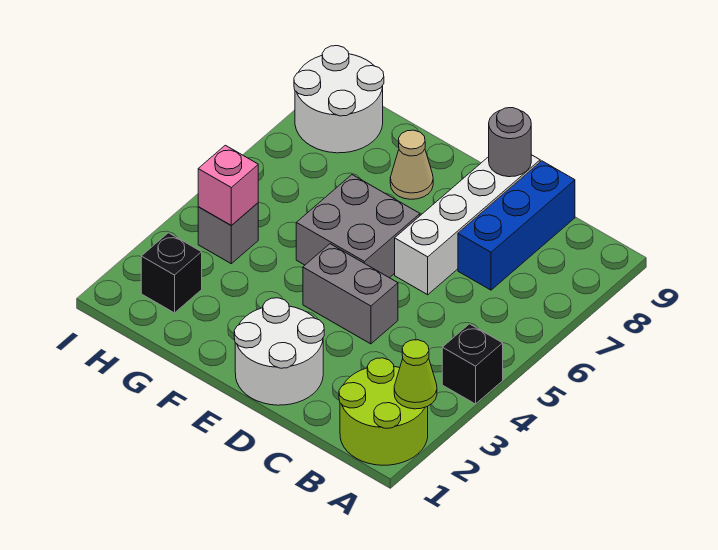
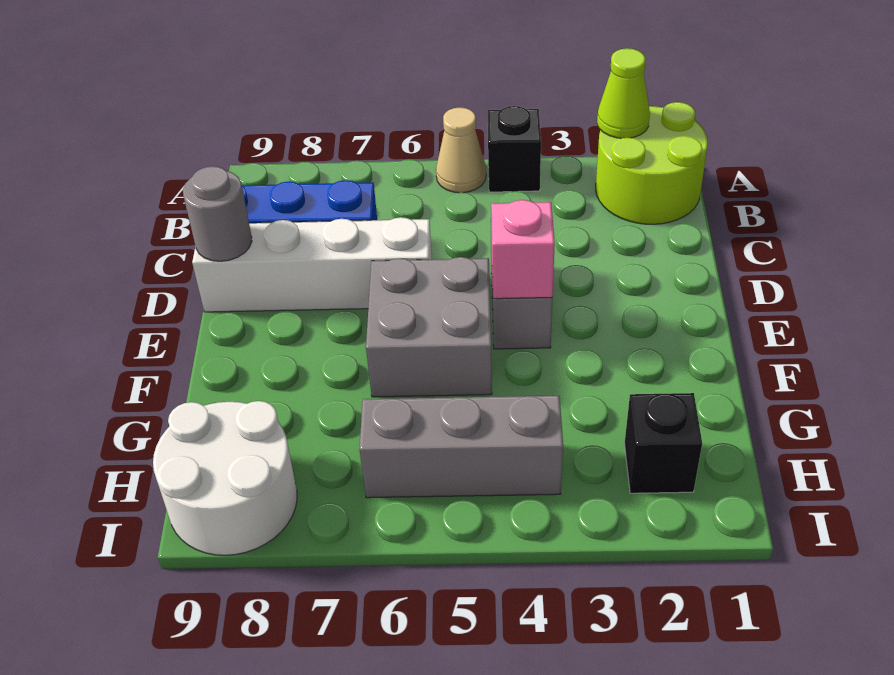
white 2x2 round brick [234,298,324,405] -> none
tan 1x1 cone [390,130,433,199] -> tan 1x1 cone moved to [436,107,486,193]
grey 1x1 brick [198,203,258,264] -> grey 1x3 brick [360,396,563,498]
pink 1x1 brick [198,145,258,225] -> pink 1x1 brick moved to [491,200,555,299]

